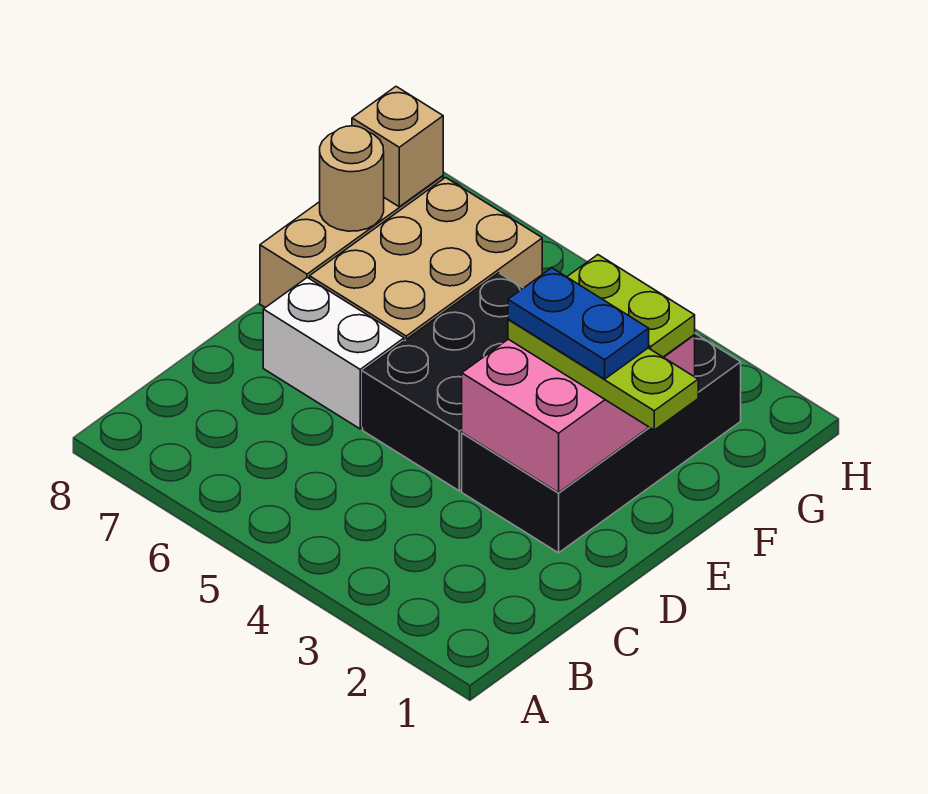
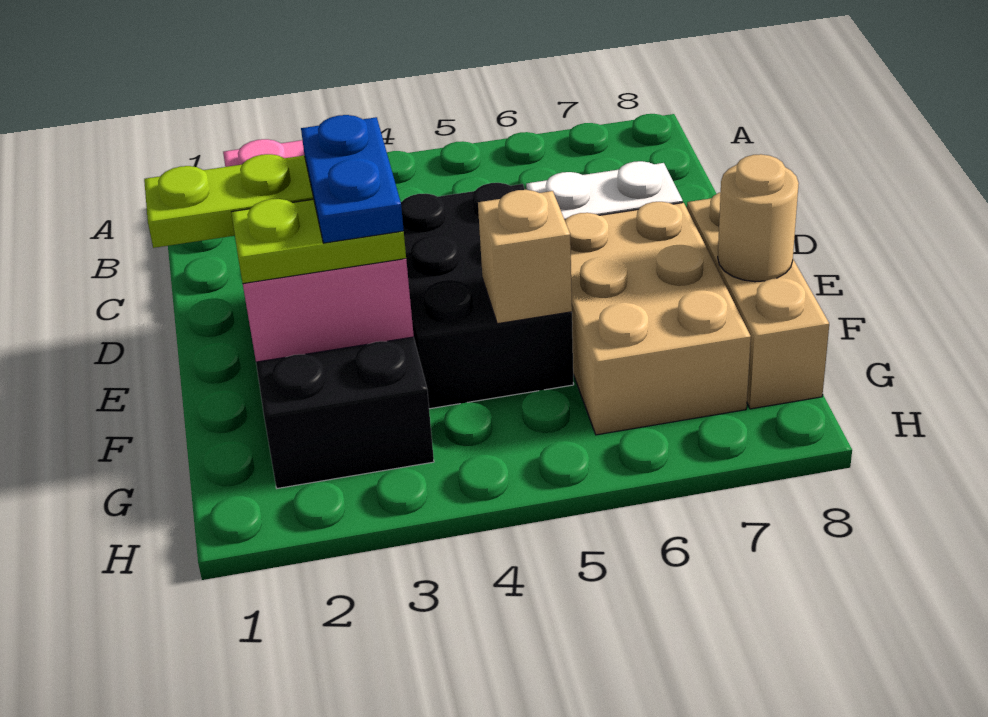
blue 1x2 plate [508,268,649,379] -> blue 1x2 plate turned to [301,115,404,243]
tan 1x1 brick [352,87,443,207] -> tan 1x1 brick moved to [478,190,572,324]

